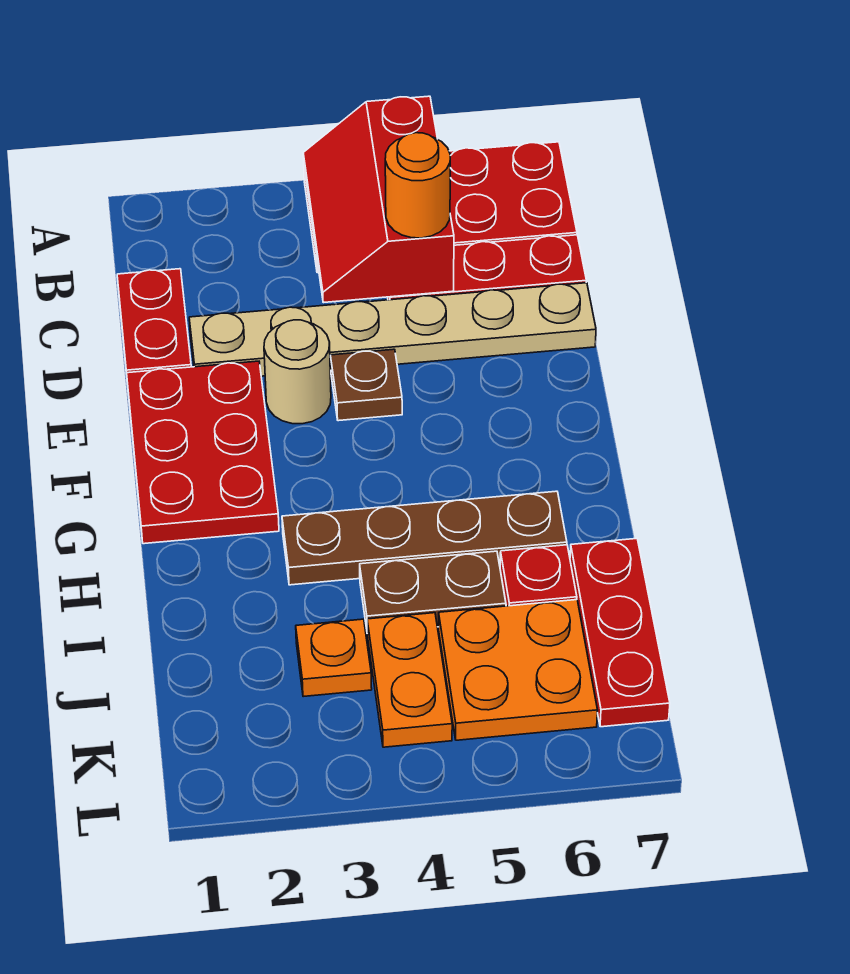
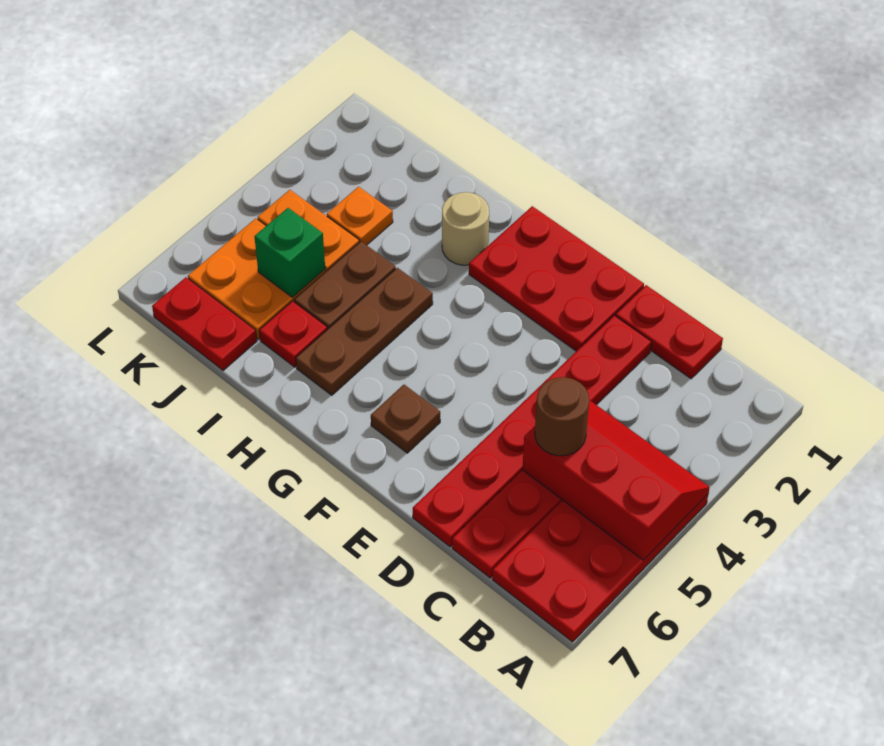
orange 1x1 round brick [385,133,450,238] -> brown 1x1 round brick [535,377,589,456]
tan 1x6 plate [189,283,596,376] -> red 1x6 plate [413,315,651,547]
tan 1x1 round brick [264,320,331,424] -> tan 1x1 round brick moved to [442,192,489,265]
brown 1x1 plate [330,349,402,421] -> brown 1x1 plate moved to [371,385,440,453]
brown 1x4 plate [282,491,567,585] -> brown 1x3 plate [296,268,433,395]
red 1x3 plate [570,539,670,727] -> red 1x2 plate [152,277,257,371]
none -> green 1x1 brick [254,208,325,297]

